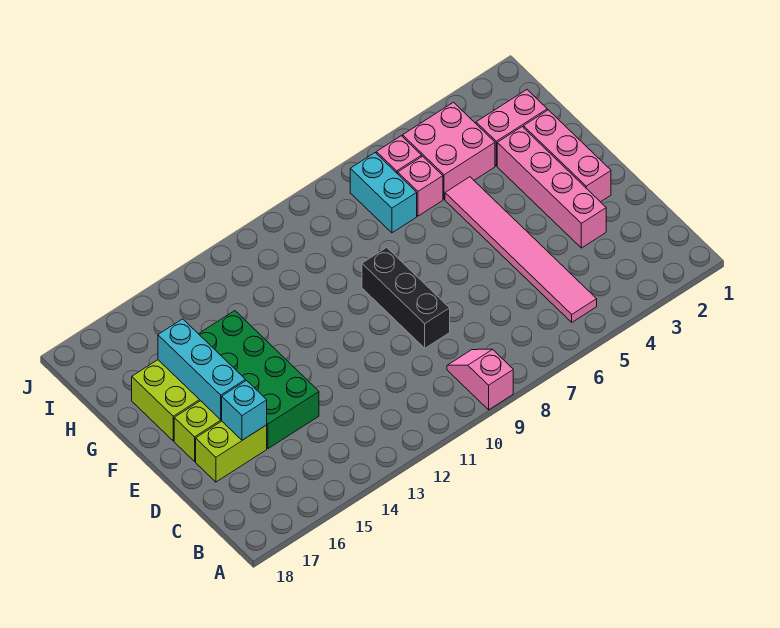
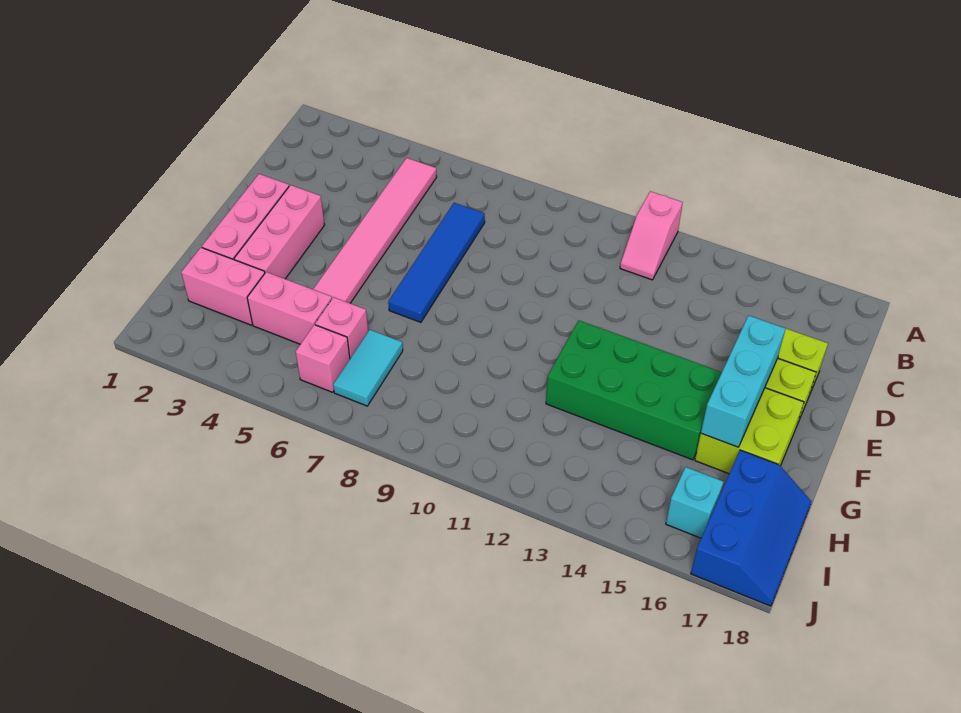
pink 1x2 slope [447,349,513,410] -> pink 1x2 slope moved to [620,191,683,280]
none -> blue 1x4 tile [388,203,485,322]
pink 1x4 brick [497,127,606,248] -> pink 1x3 brick [234,185,324,279]
black 1x3 brick [362,248,450,348] -> none
green 2x4 brick [199,311,319,449] -> green 2x4 brick turned to [546,321,722,460]
cyan 1x1 brick [221,381,267,440] -> cyan 1x1 brick moved to [666,467,723,538]
pink 2x2 brick [403,102,495,199] -> pink 1x2 brick [247,272,332,344]
cyan 1x2 brick [350,153,417,233] -> cyan 1x2 tile [333,330,403,406]
none -> blue 2x3 slope [691,450,811,606]

